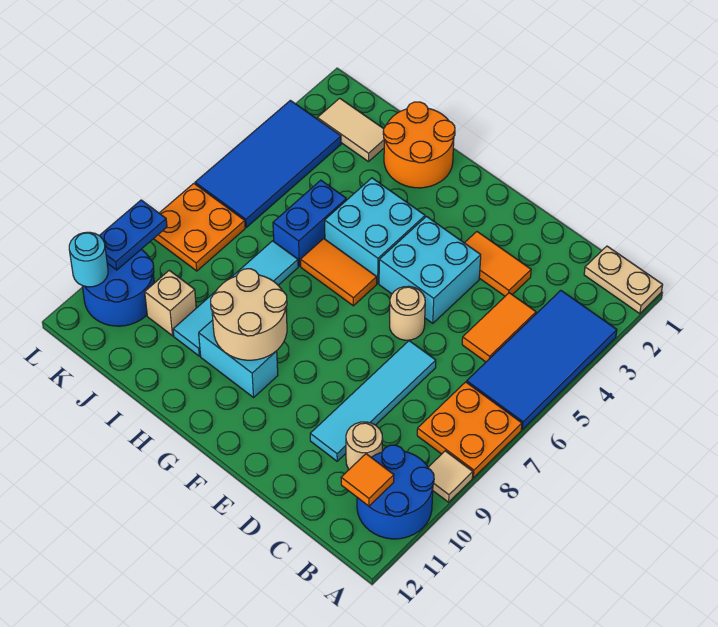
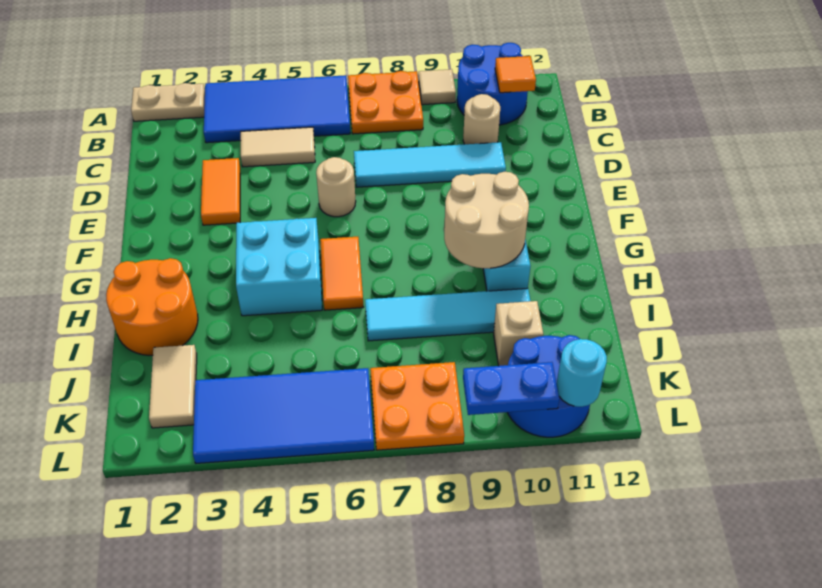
tan 1x2 plate [584,246,663,314] -> tan 1x2 plate turned to [131,83,205,121]
orange 1x2 tile [462,293,536,362] -> tan 1x2 tile [241,127,315,167]
cyan 2x2 brick [379,217,481,323] -> none
blue 1x2 brick [273,180,346,266] -> none

